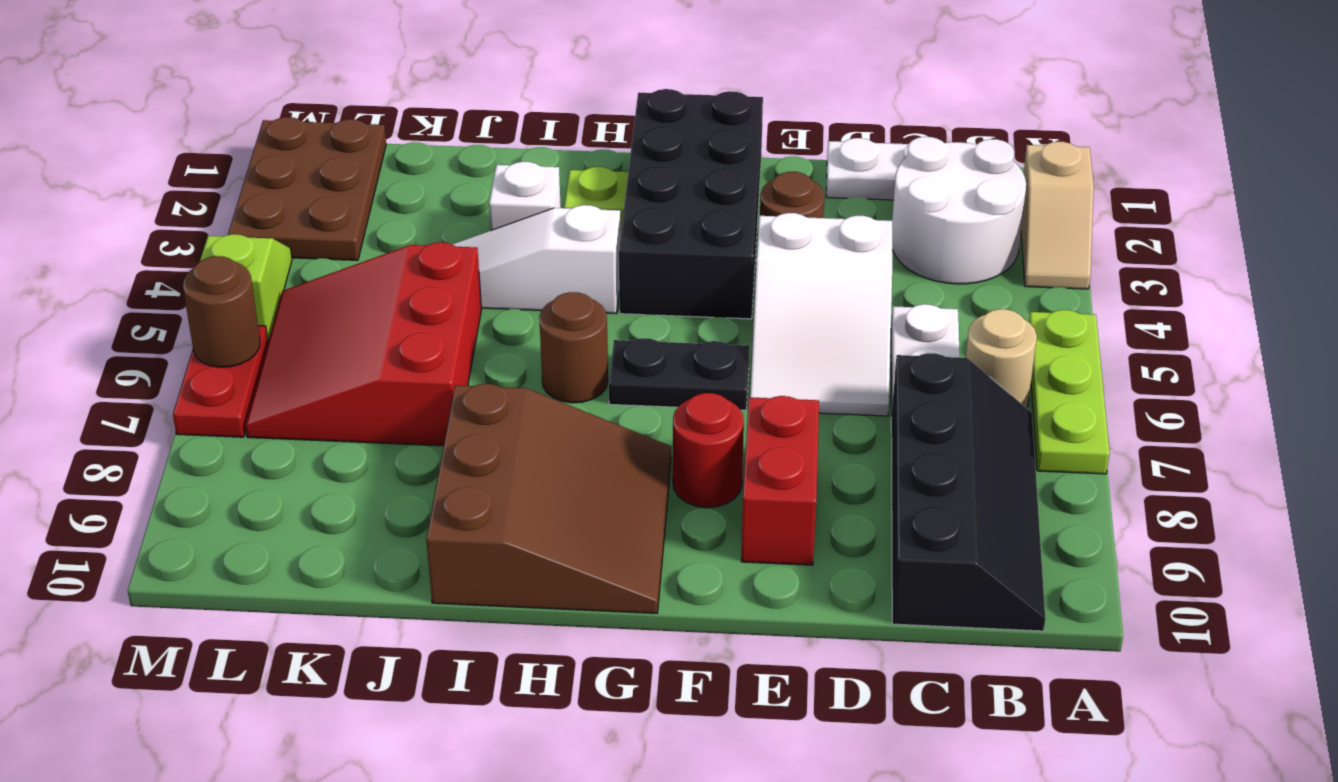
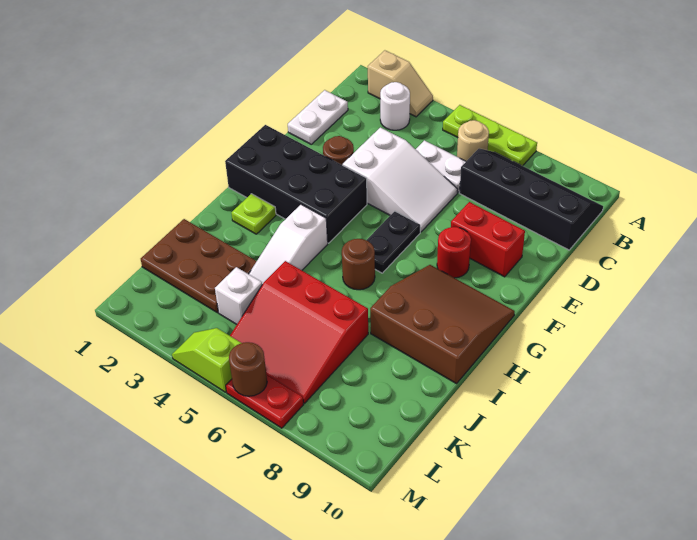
white 2x2 round brick [892,137,1026,284] -> white 1x1 round brick [380,82,410,130]
white 1x1 brick [489,162,561,230] -> white 1x1 brick moved to [215,267,262,324]
brown 2x3 plate [228,117,386,260] -> brown 2x3 plate moved to [141,219,257,313]

